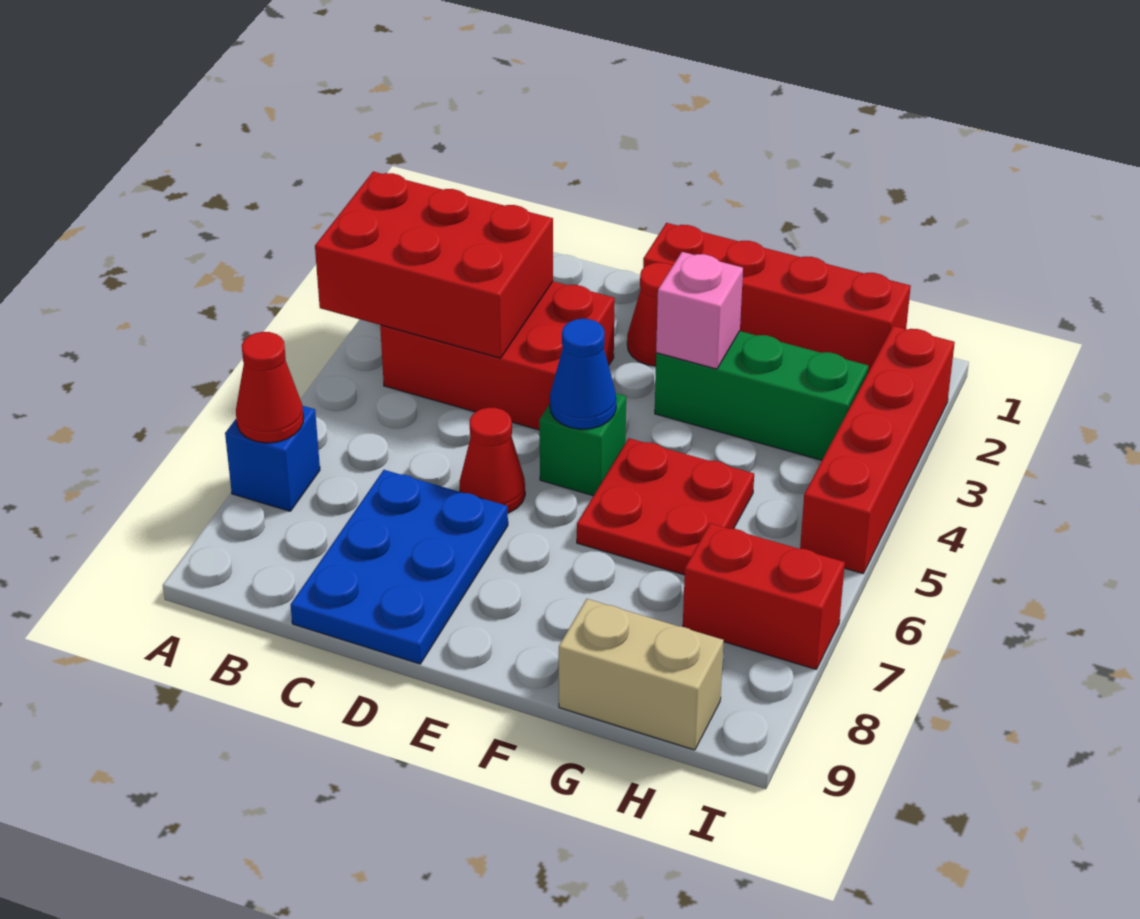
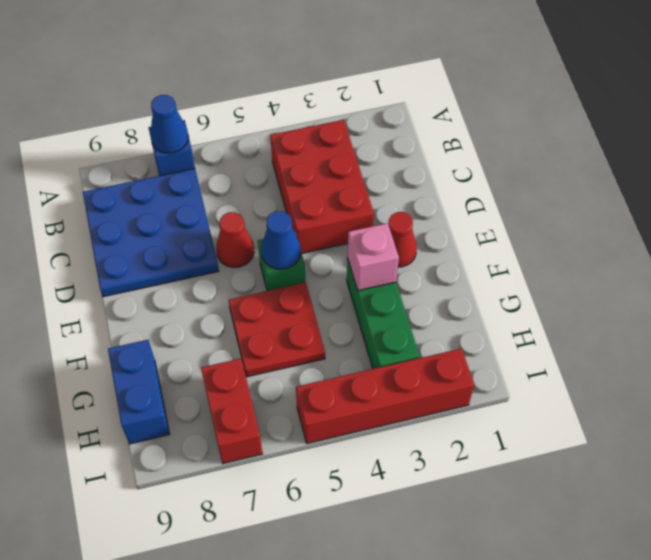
red 2x3 brick [315,172,553,358] -> none
red 1x1 cone [236,332,303,443] -> blue 1x1 cone [150,95,188,153]
blue 2x3 plate [291,470,508,664] -> blue 3x3 plate [83,169,219,297]
red 1x4 brick [643,223,911,372] -> none
tan 1x2 brick [559,599,724,750] -> blue 1x2 brick [108,340,169,444]

